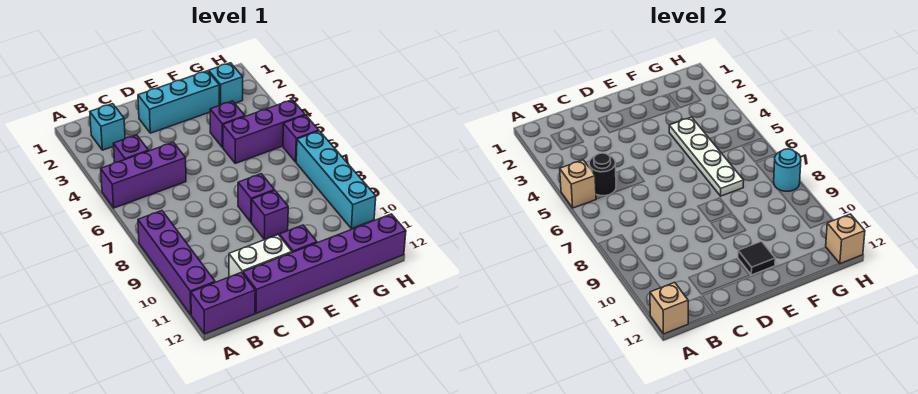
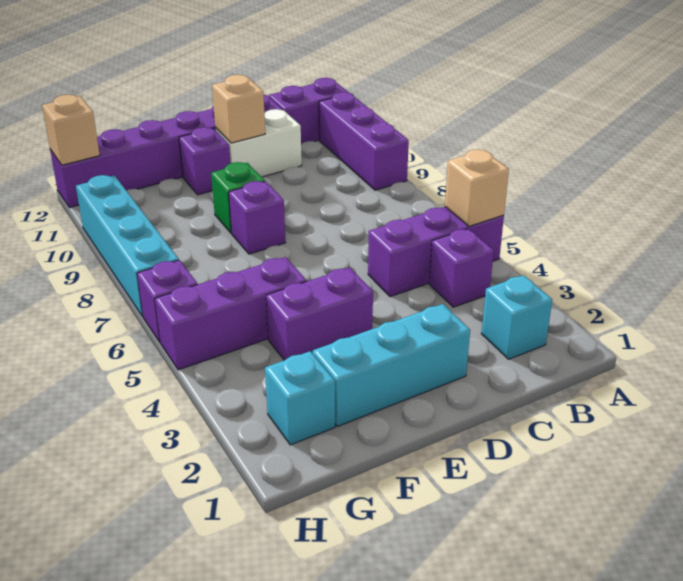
purple 1x4 brick [138,211,215,315] -> purple 1x3 brick [319,92,409,190]
tan 1x1 brick [650,282,688,334] -> tan 1x1 brick moved to [212,75,265,143]
black 1x1 round brick [589,153,616,196] -> none
purple 1x1 brick [251,190,288,240] -> green 1x1 brick [211,162,265,233]
black 1x1 tile [738,241,775,275] -> none
purple 1x1 brick [210,101,245,148] -> purple 1x2 brick [266,268,373,360]
white 1x4 plate [669,117,744,196] -> none
cyan 1x1 round brick [774,149,801,191] -> none

